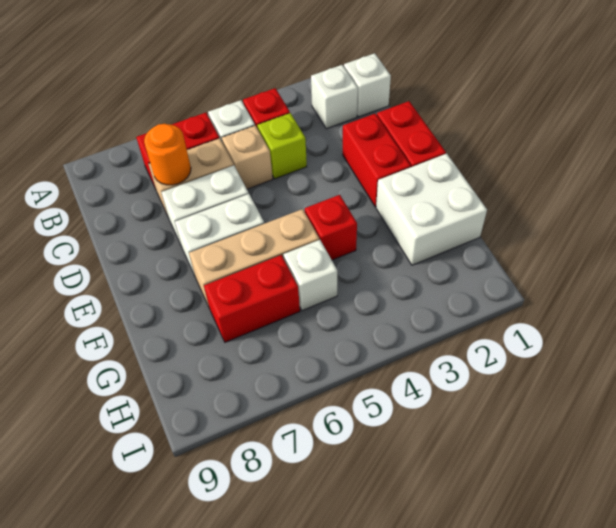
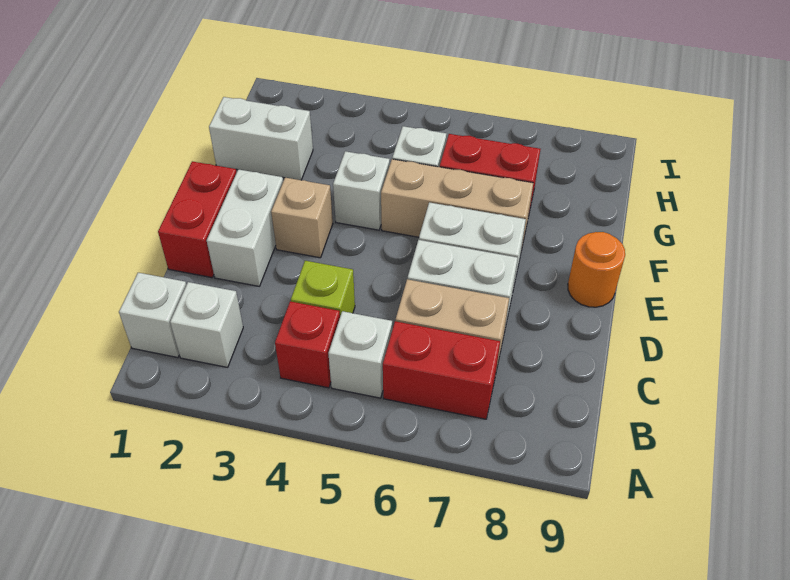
tan 1x1 brick [222,126,273,189] -> tan 1x1 brick moved to [271,178,333,258]
orange 1x1 round brick [144,124,191,185] -> orange 1x1 round brick moved to [568,232,625,307]
red 1x2 brick [343,114,411,207] -> white 1x2 brick [207,169,283,286]
white 2x2 brick [376,154,487,265] -> white 1x2 brick [209,97,313,180]
red 1x1 brick [305,195,357,260] -> white 1x1 brick [333,151,390,230]

